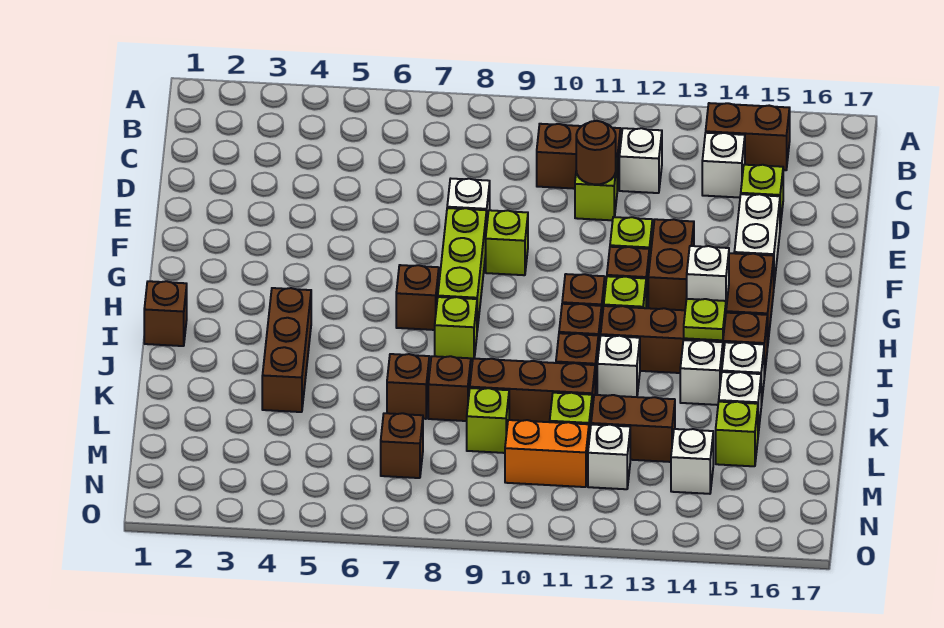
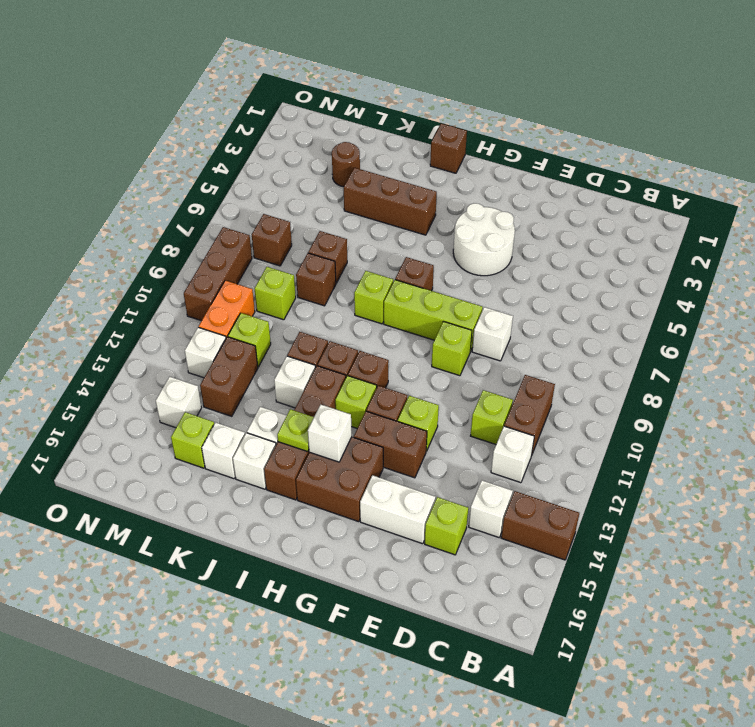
brown 1x2 brick [706,103,790,170] -> brown 1x2 brick turned to [501,491,579,560]
brown 1x1 round brick [576,121,616,185] -> brown 1x1 round brick moved to [332,142,360,187]
none -> white 2x2 round brick [453,203,515,276]
brown 1x3 brick [470,358,595,422] -> brown 1x3 brick moved to [184,227,252,321]

